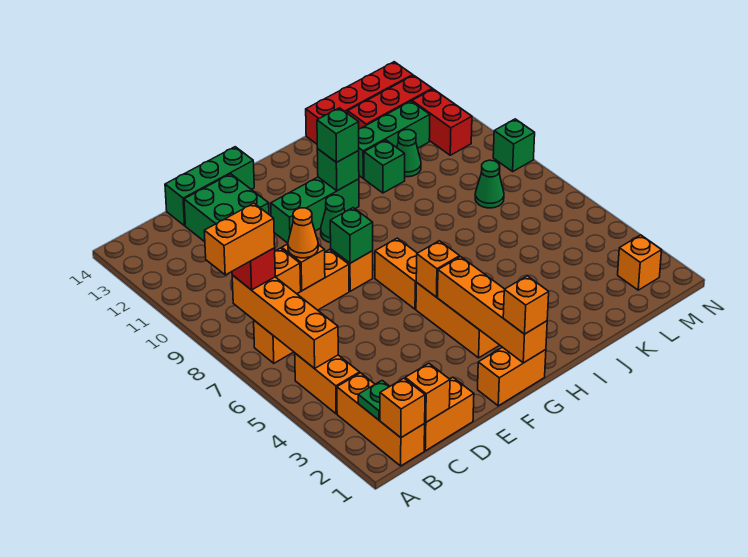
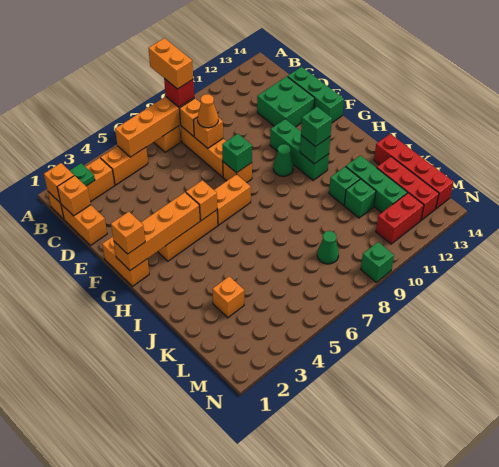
green 1x1 cone [397,130,421,177] -> green 1x1 brick [344,179,376,218]
orange 1x1 brick [618,235,662,290] -> orange 1x1 brick moved to [212,276,244,318]

